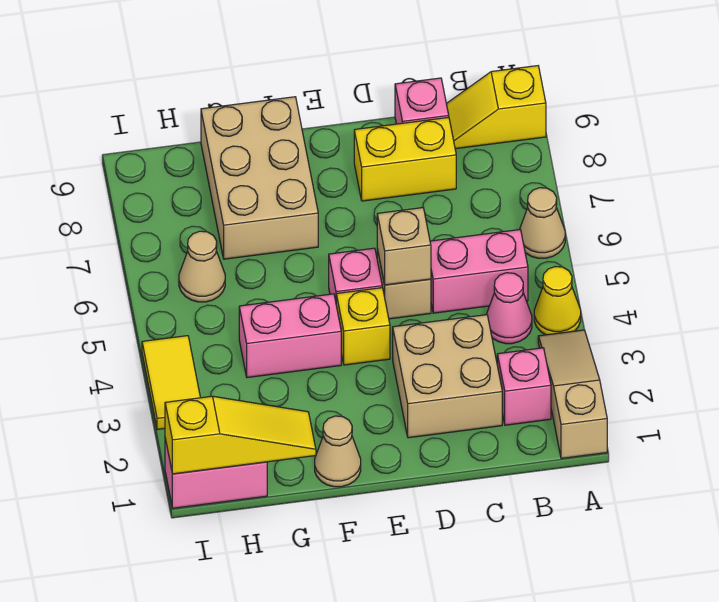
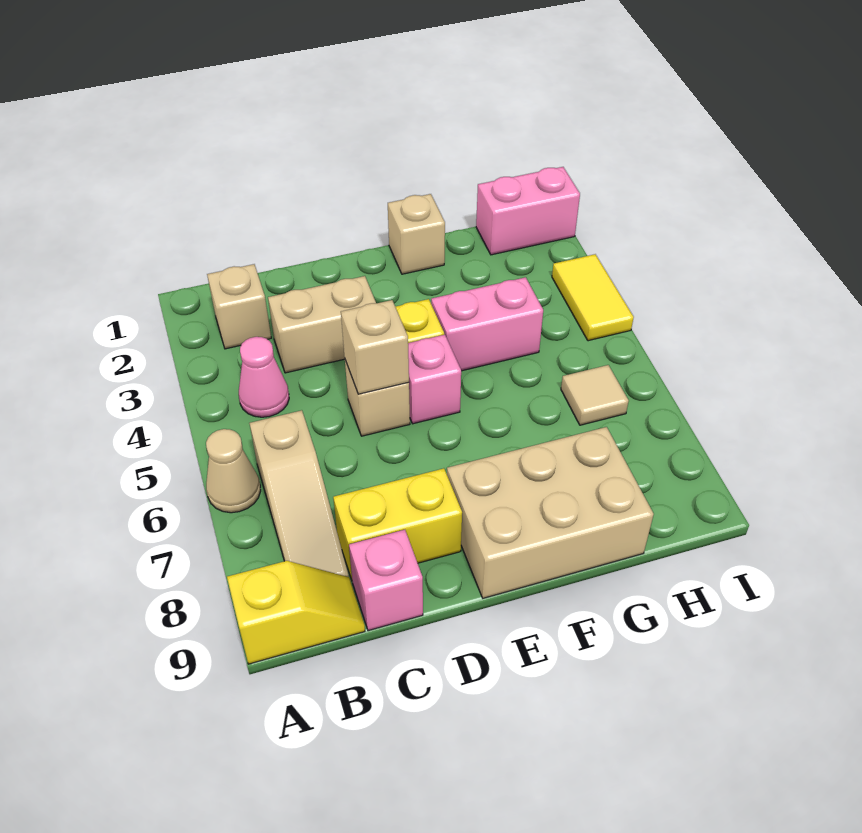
tan 1x3 slope [538,330,607,458] -> tan 1x3 slope moved to [249,410,349,577]
yellow 1x1 cone [534,267,581,335] -> none
pink 1x1 brick [497,348,551,425] -> tan 1x1 brick [207,264,271,349]
pink 1x2 brick [430,230,528,313] -> none
tan 2x2 brick [393,315,502,438] -> tan 1x2 brick [268,276,376,373]
tan 1x1 cone [315,416,361,487] -> tan 1x1 brick [388,194,445,274]
tan 2x3 brick [201,97,318,259] -> tan 2x3 brick turned to [447,427,654,598]
yellow 1x3 slope [165,396,316,474] -> none
tan 1x1 cone [179,231,225,302] -> tan 1x1 tile [561,365,629,425]

